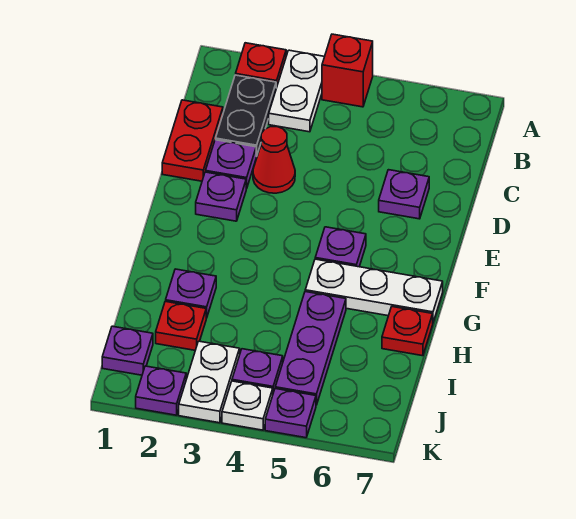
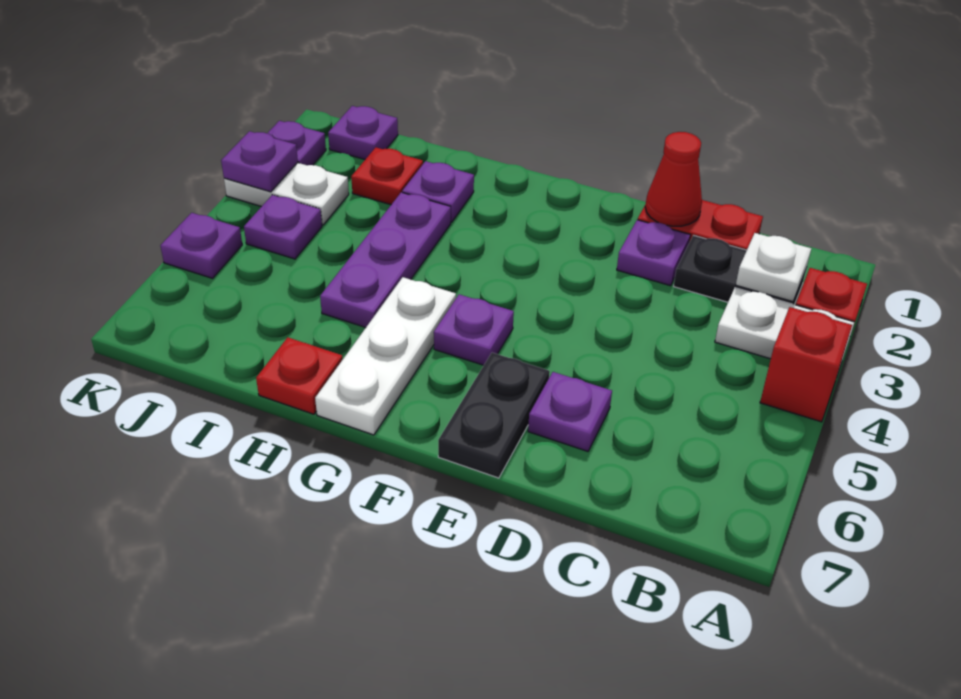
red 1x1 cone [253,127,295,193] -> red 1x1 cone moved to [645,132,702,226]
purple 1x1 plate [196,172,246,221] -> purple 1x1 plate moved to [221,131,298,192]
none -> black 1x2 plate [438,353,550,478]
purple 1x3 plate [275,292,346,405] -> purple 1x3 plate turned to [320,192,451,327]
white 1x1 plate [222,381,273,430] -> white 1x1 plate moved to [736,233,811,302]

